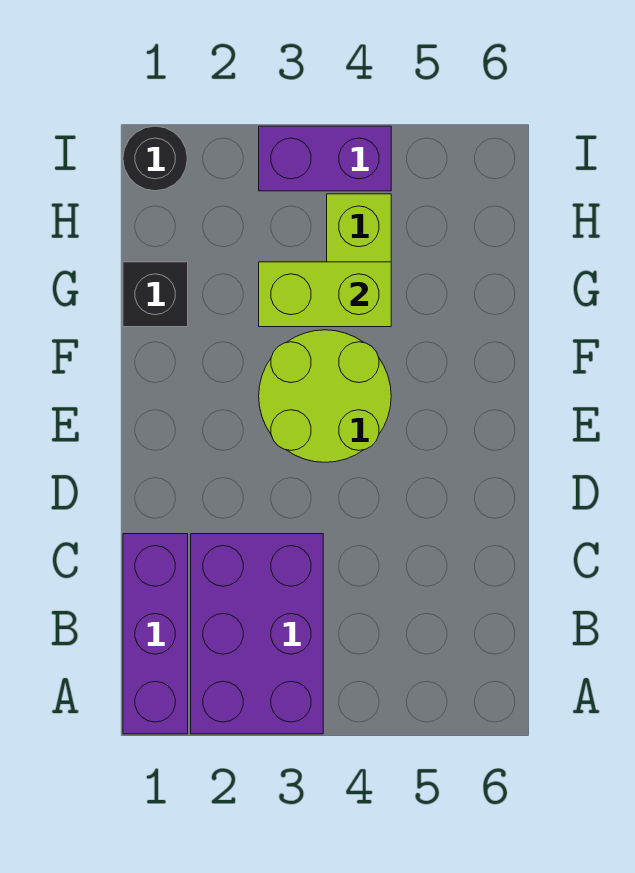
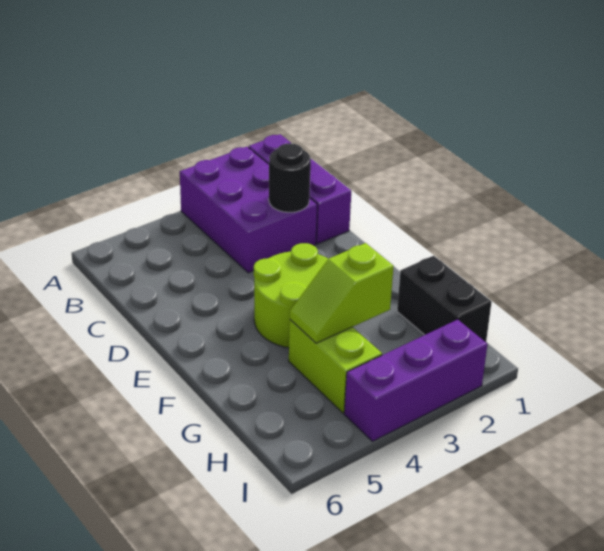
black 1x1 brick [123,262,188,327] -> black 1x2 brick [397,256,492,342]
lime 1x2 brick [259,262,391,327] -> lime 1x2 slope [290,243,394,343]
black 1x1 round brick [123,126,187,191] -> black 1x1 round brick moved to [269,143,311,212]
purple 1x2 brick [259,126,391,191] -> purple 1x3 brick [344,320,488,441]

